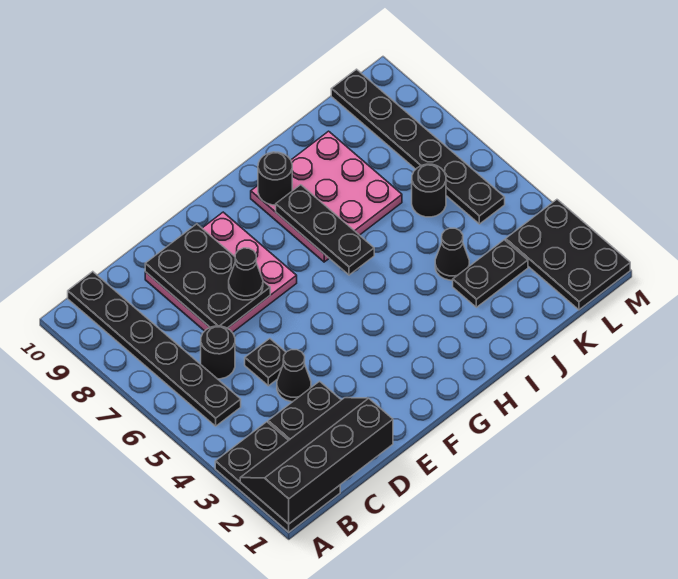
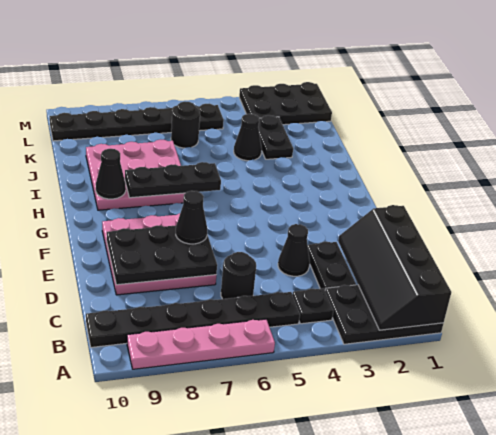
none -> pink 1x4 plate [127,319,275,369]
black 1x1 plate [245,339,286,386] -> black 1x1 plate moved to [292,288,333,324]
black 1x1 round brick [258,152,292,205] -> black 1x1 cone [96,149,126,199]

